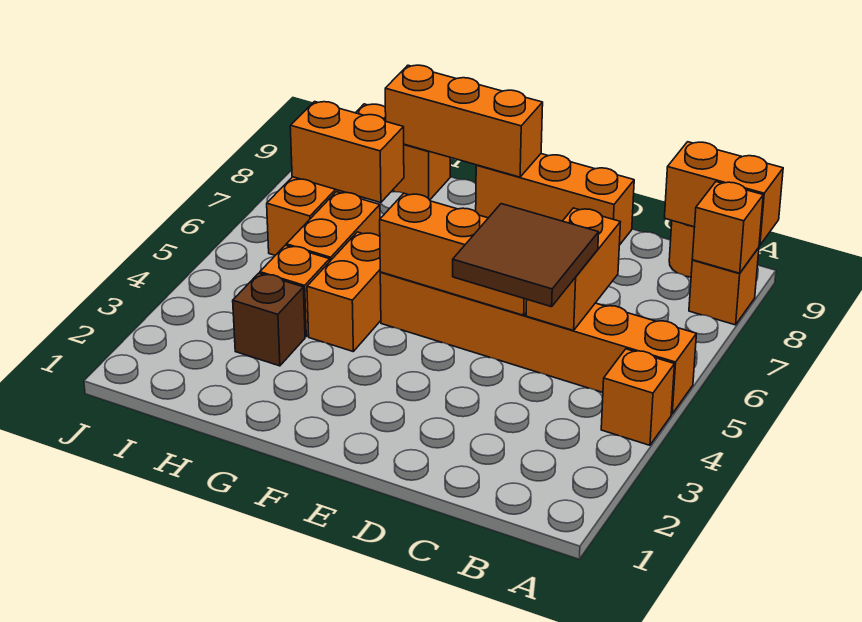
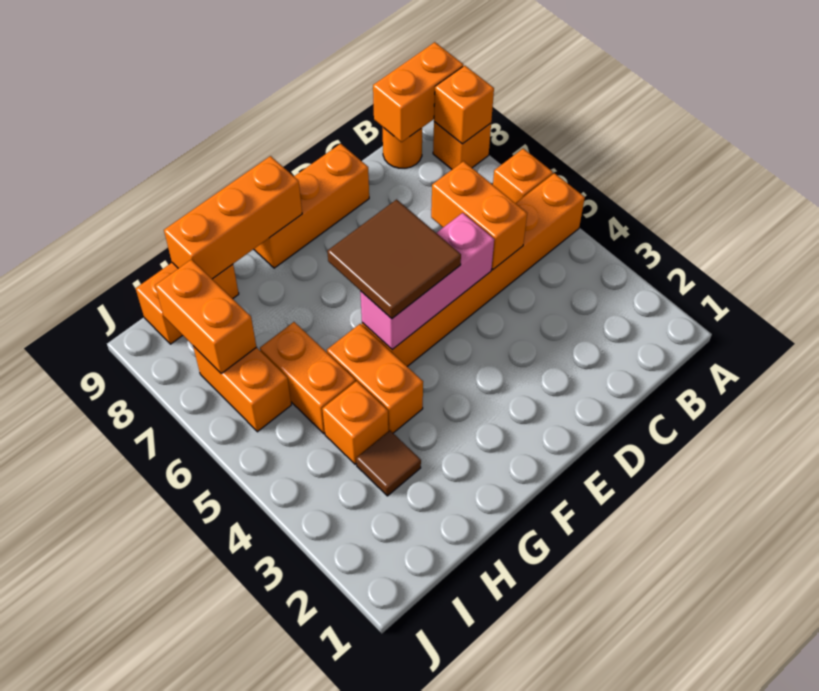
orange 1x1 brick [601,349,675,445] -> orange 1x1 brick moved to [493,149,553,203]
brown 2x2 tile [453,204,599,307] -> brown 2x2 tile moved to [327,199,461,319]
orange 1x3 brick [380,193,527,315] -> pink 1x3 brick [360,213,494,350]
brown 1x1 brick [233,273,305,366] -> brown 1x1 tile [356,430,421,496]
orange 1x2 brick [290,102,404,203] -> orange 1x2 brick turned to [155,259,256,374]

